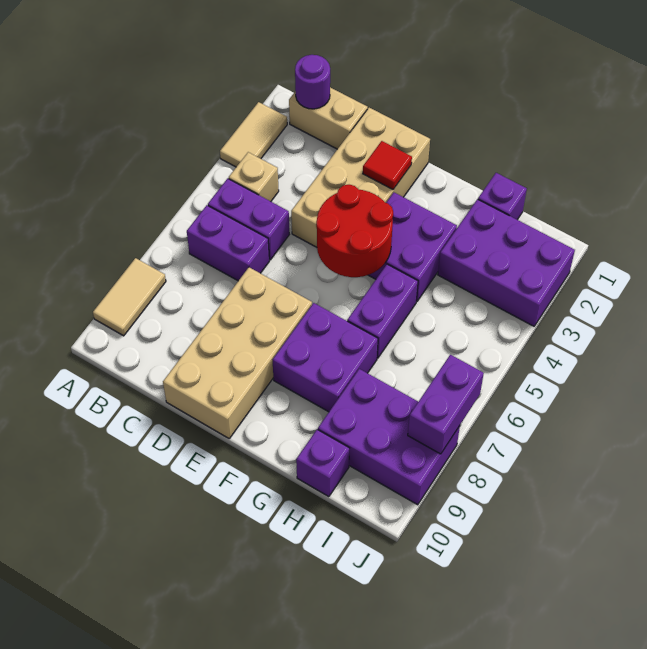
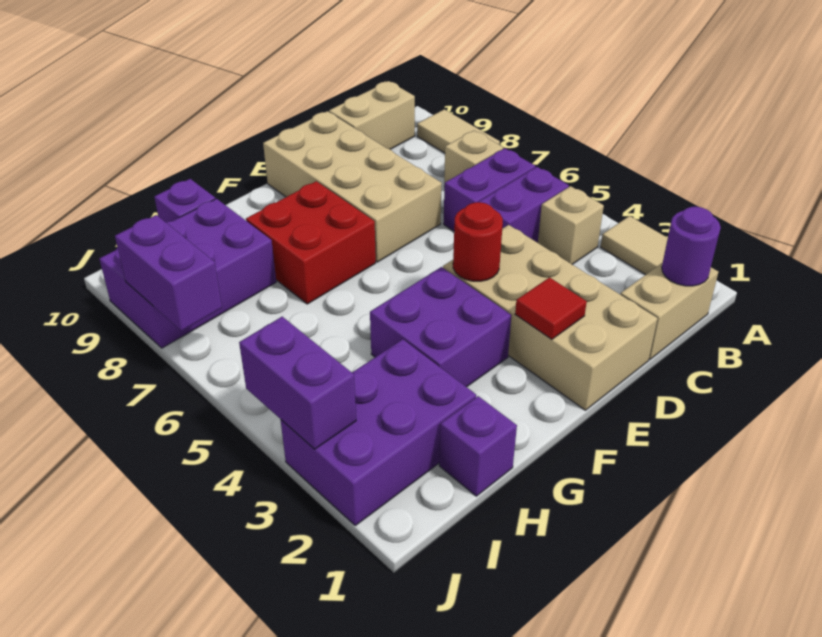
none -> tan 1x1 brick [444,131,503,186]
none -> tan 1x2 brick [329,81,415,149]
red 2x2 round brick [316,185,393,277] -> red 1x1 round brick [453,202,503,281]
purple 2x2 brick [273,303,378,412] -> red 2x2 brick [246,181,376,304]
purple 1x2 brick [347,264,418,358] -> purple 1x2 brick moved to [239,317,356,449]

